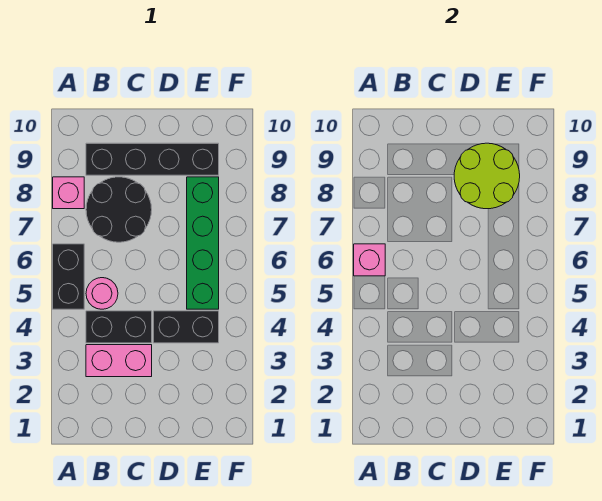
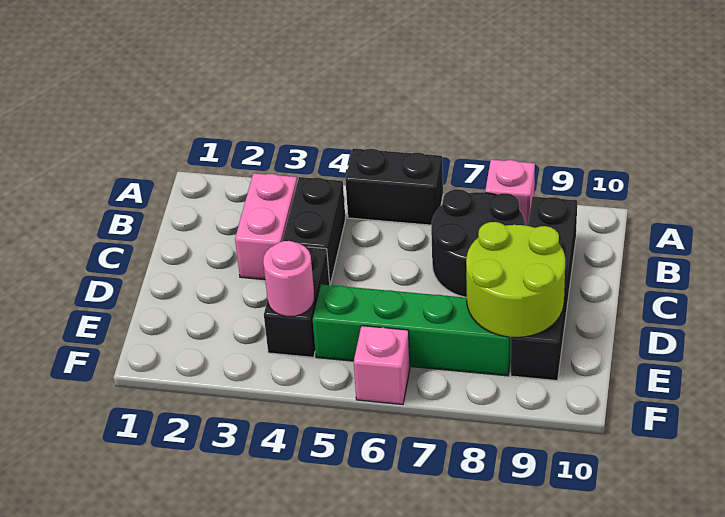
pink 1x1 brick [354,244,385,276] -> pink 1x1 brick moved to [354,326,410,404]
pink 1x1 round brick [86,278,118,309] -> pink 1x1 round brick moved to [263,241,314,317]

